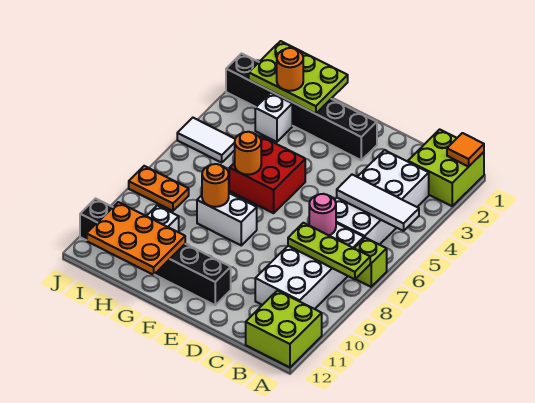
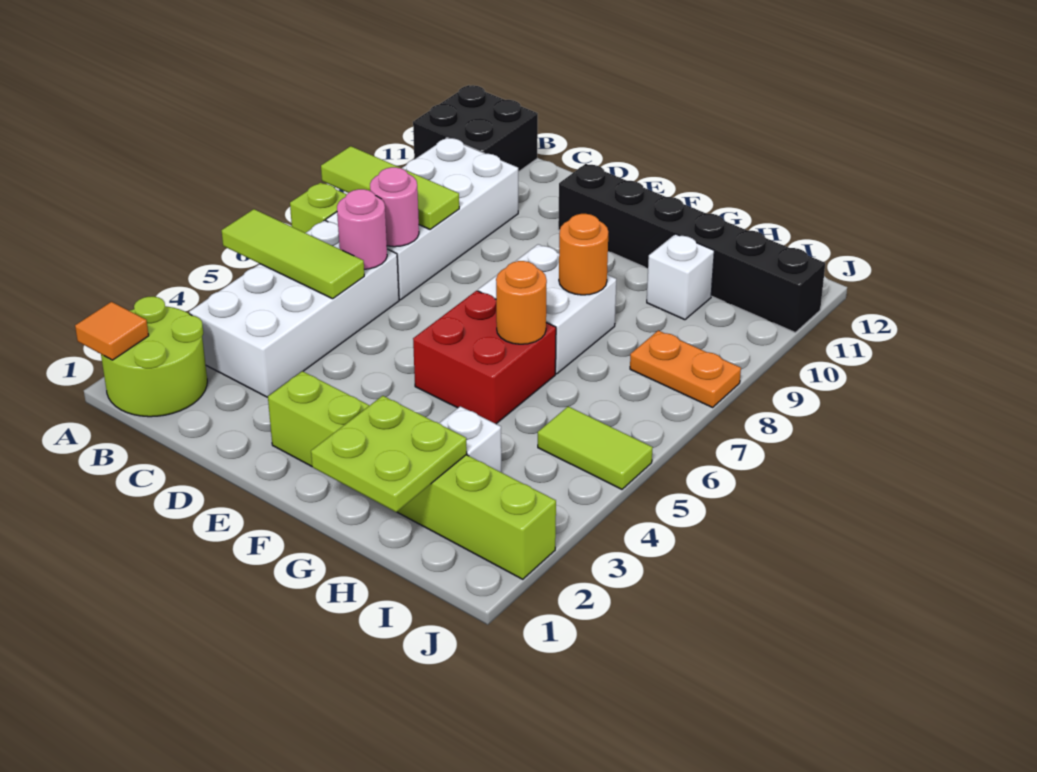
lime 2x2 brick [408,129,484,206] -> lime 2x2 round brick [101,296,207,417]
white 1x3 tile [337,175,419,231] -> lime 1x3 tile [221,209,364,299]
lime 1x3 plate [288,223,370,279] -> lime 1x3 tile [321,146,459,229]
lime 2x2 brick [246,291,322,367] -> black 2x2 brick [413,85,538,172]
none -> pink 1x1 round brick [337,189,387,269]
black 1x6 brick [226,54,377,160] -> lime 1x6 brick [268,371,556,579]
white 1x2 brick [197,193,257,245] -> white 2x2 brick [478,244,616,374]
lime 2x3 plate [249,41,348,114] -> lime 2x2 plate [311,396,467,512]
orange 2x3 plate [87,202,185,275] -> none
orange 1x1 round brick [277,48,303,91] -> none
white 1x2 tile [177,118,235,163] -> lime 1x2 tile [538,407,653,489]

